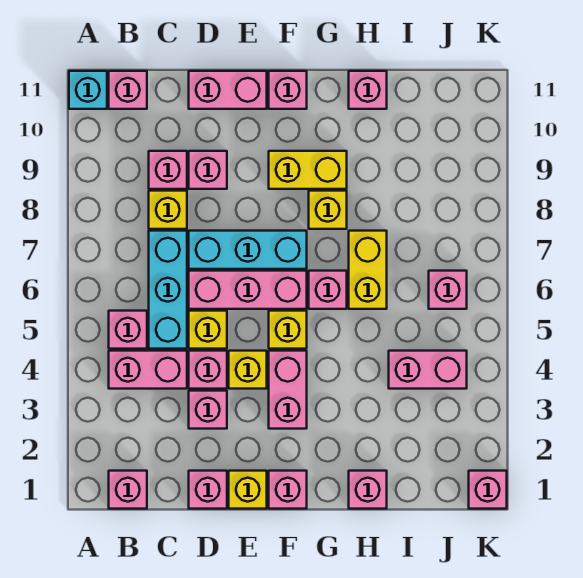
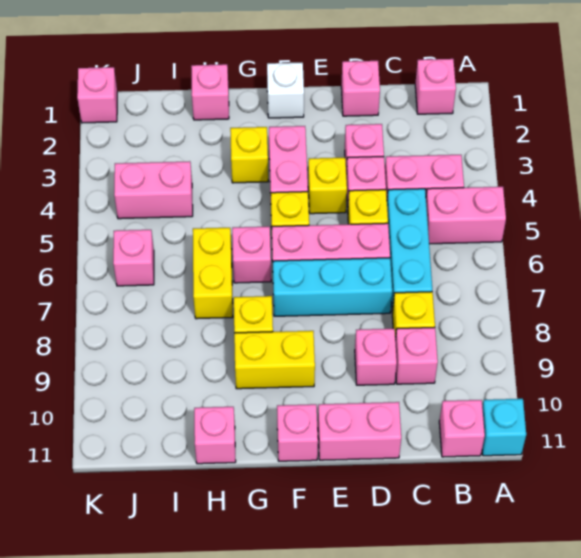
pink 1x1 brick [109,311,147,349] -> pink 1x2 brick [426,187,506,244]
yellow 1x1 brick [229,471,267,509] -> yellow 1x1 brick moved to [230,127,268,183]
pink 1x1 brick [269,471,307,509] -> white 1x1 brick [267,63,304,118]

